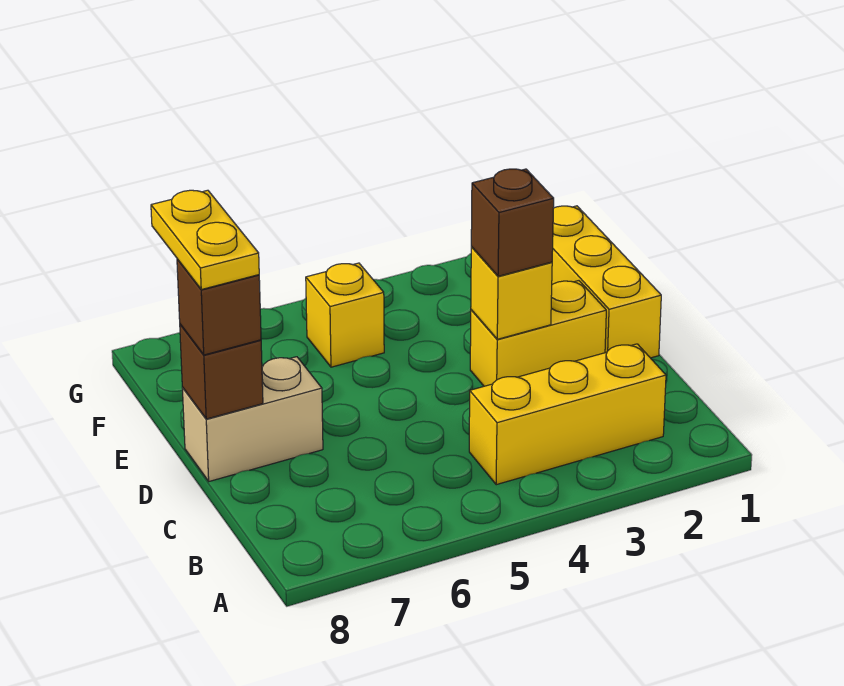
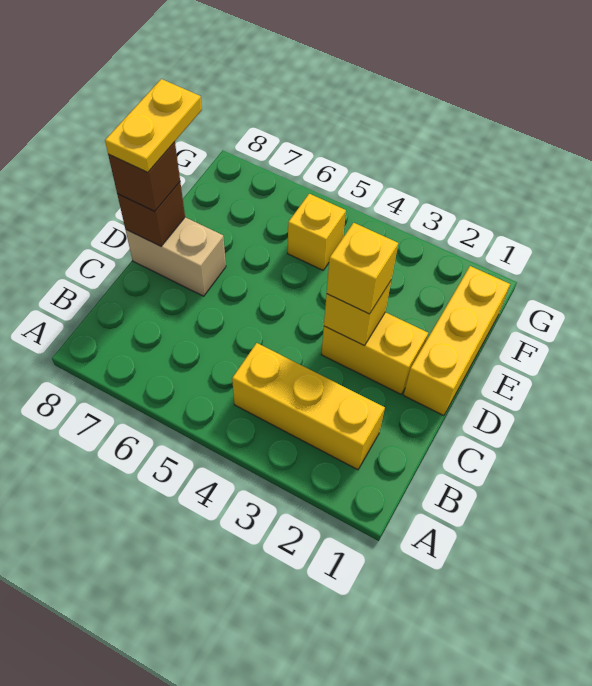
brown 1x1 brick [471,169,554,276] -> yellow 1x1 brick [327,223,398,314]

